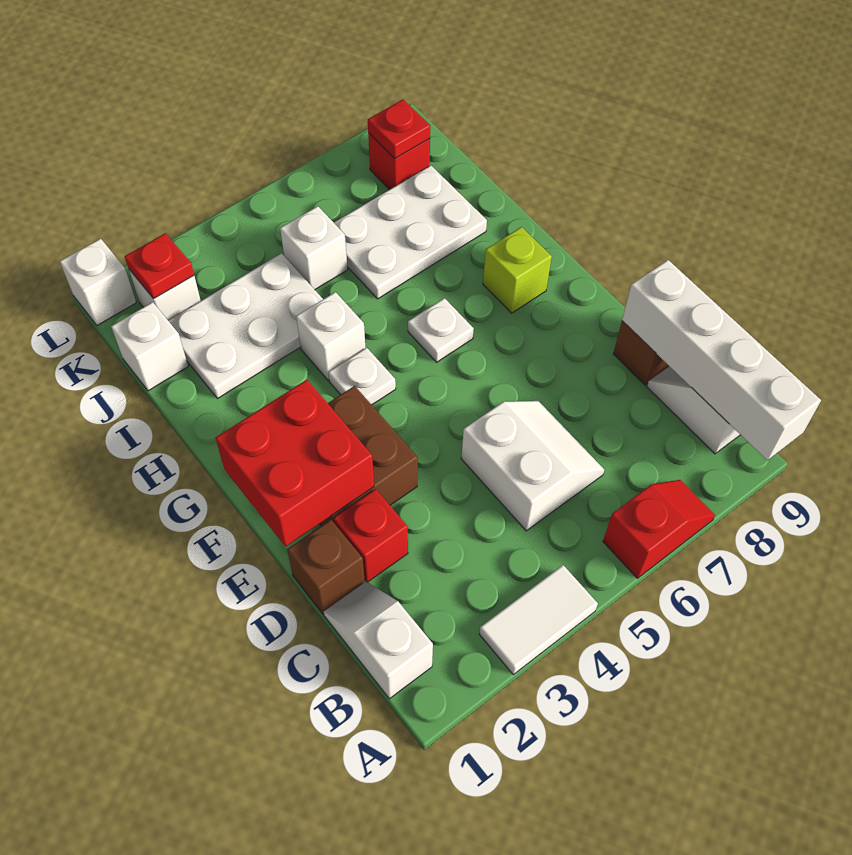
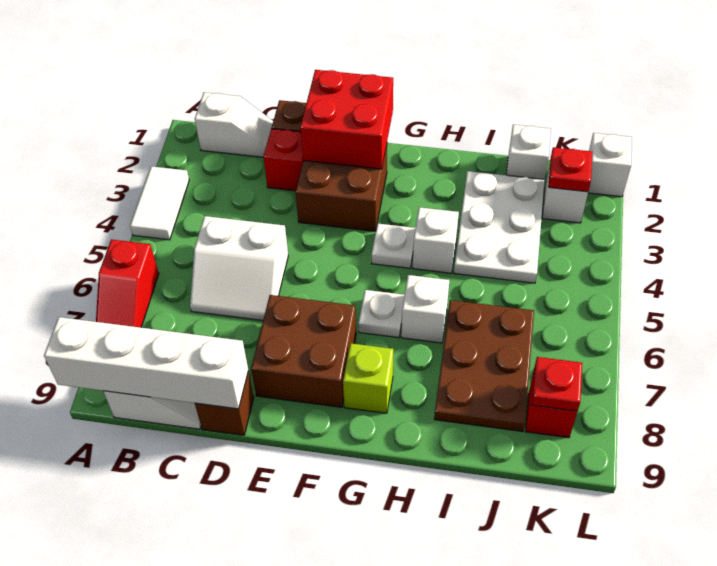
none -> brown 2x2 brick [251,295,356,407]
white 2x3 plate [334,166,487,299] -> brown 2x3 plate [434,300,534,431]
white 1x1 brick [280,206,348,290] -> white 1x1 brick moved to [401,275,449,343]

